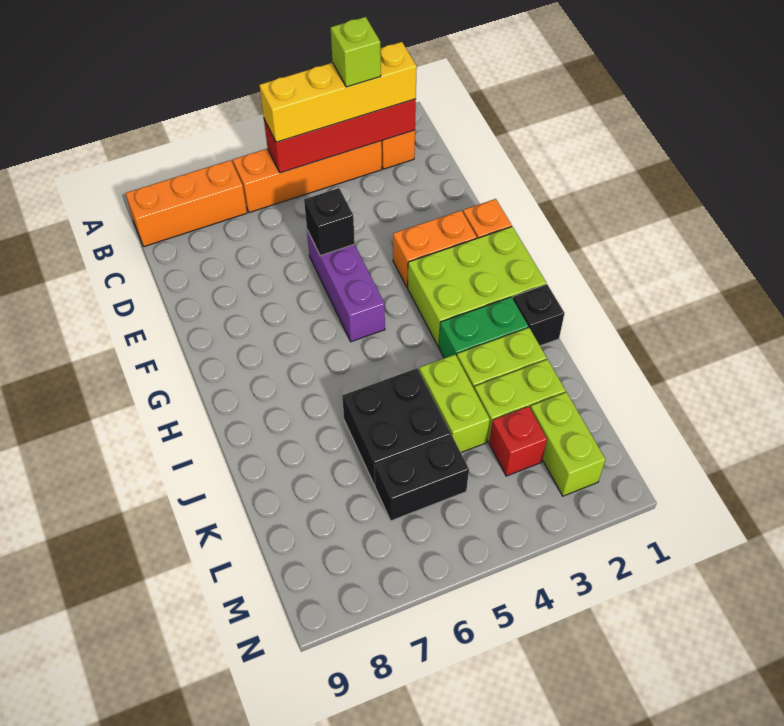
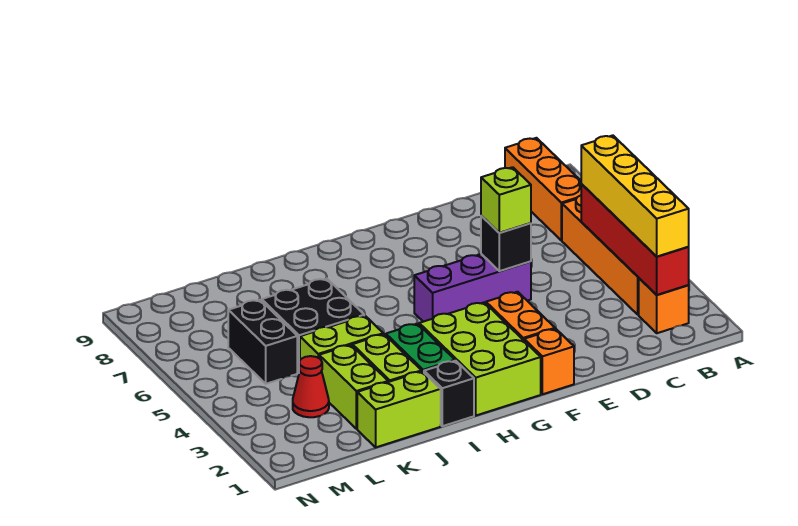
lime 1x1 brick [331,17,381,87] -> lime 1x1 brick moved to [481,167,531,233]
lime 1x2 brick [530,392,606,496] -> lime 1x2 brick moved to [357,371,441,447]
red 1x1 brick [489,406,547,476] -> red 1x1 cone [293,356,329,417]

